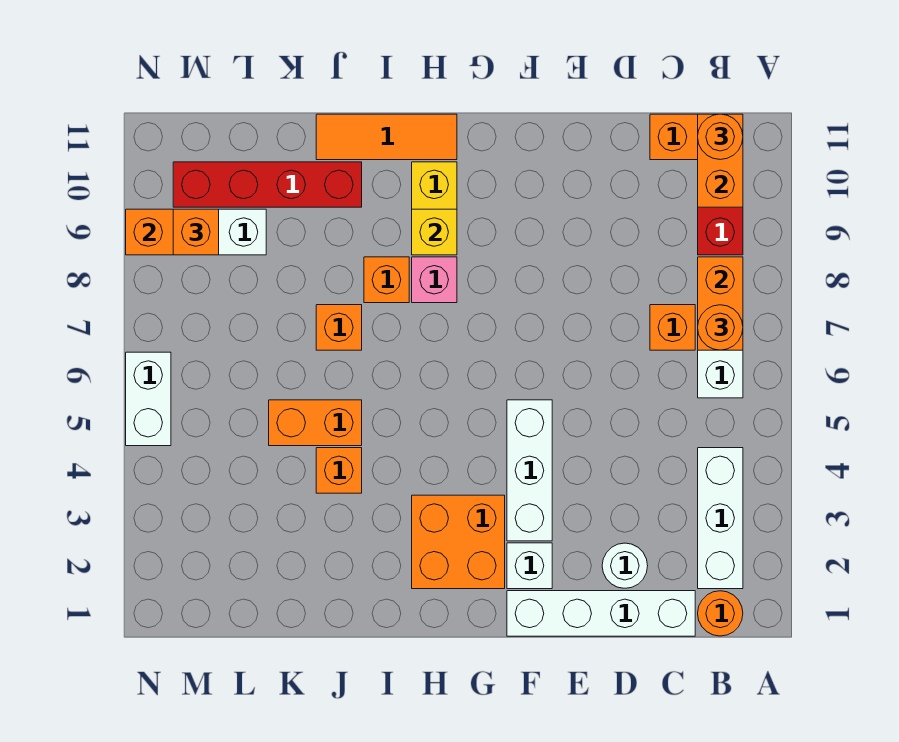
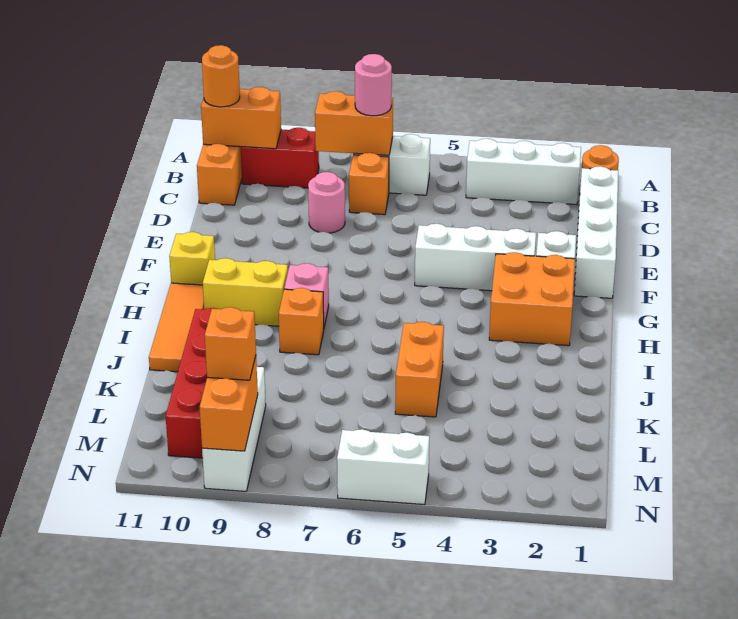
orange 1x1 round brick [698,305,743,350] -> pink 1x1 round brick [355,54,392,116]
white 1x1 round brick [602,543,648,588] -> none
none -> pink 1x1 round brick [308,172,345,233]
yellow 1x1 brick [412,209,457,255] -> yellow 1x1 brick moved to [169,232,215,285]
orange 1x1 brick [316,448,362,493] -> none
orange 1x1 brick [316,305,362,350] -> none

